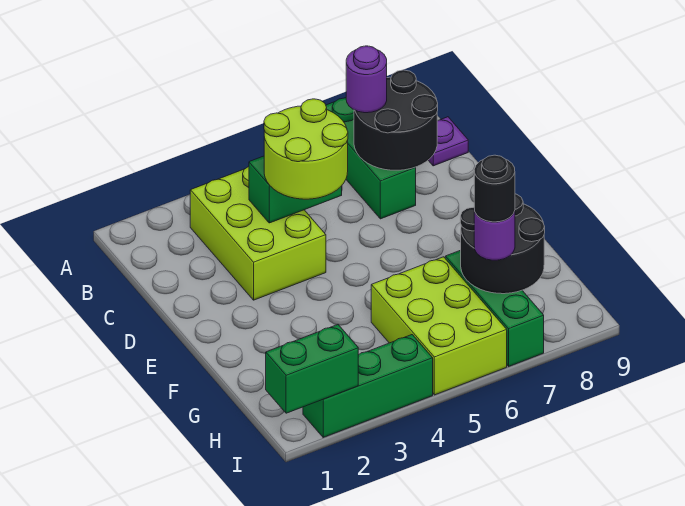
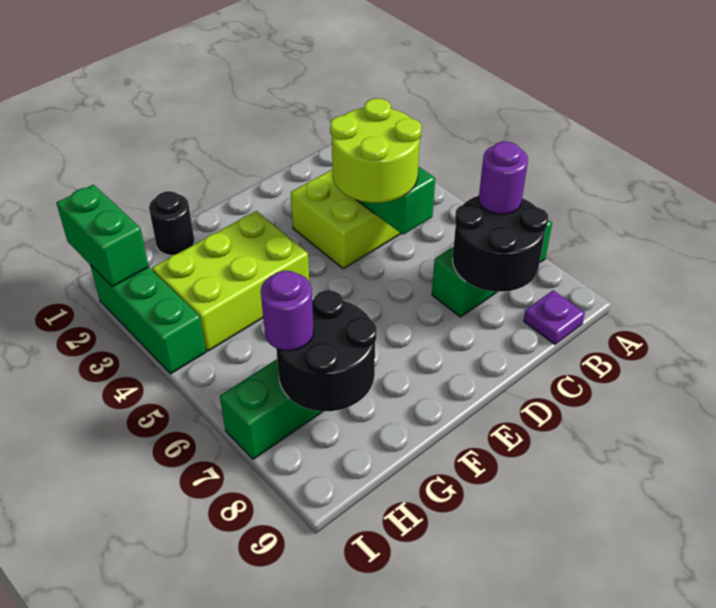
lime 2x3 brick [371,257,507,395] -> lime 2x3 brick moved to [152,211,309,351]
black 1x1 round brick [474,155,515,222] -> black 1x1 round brick moved to [149,191,195,255]

